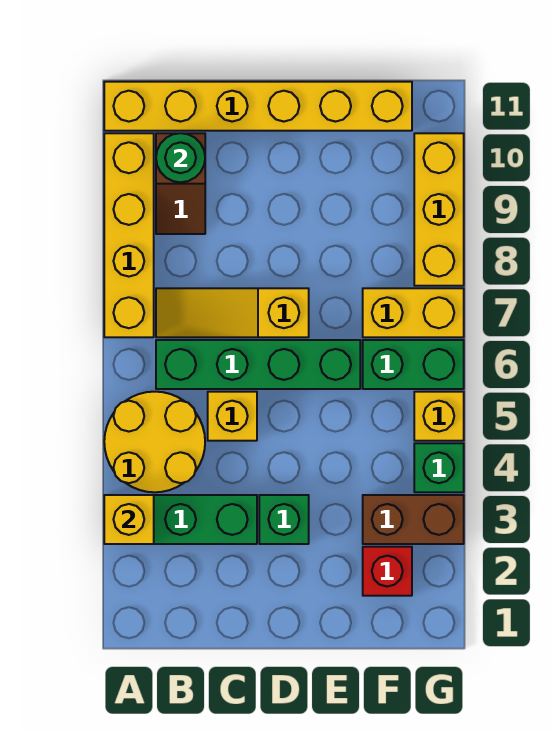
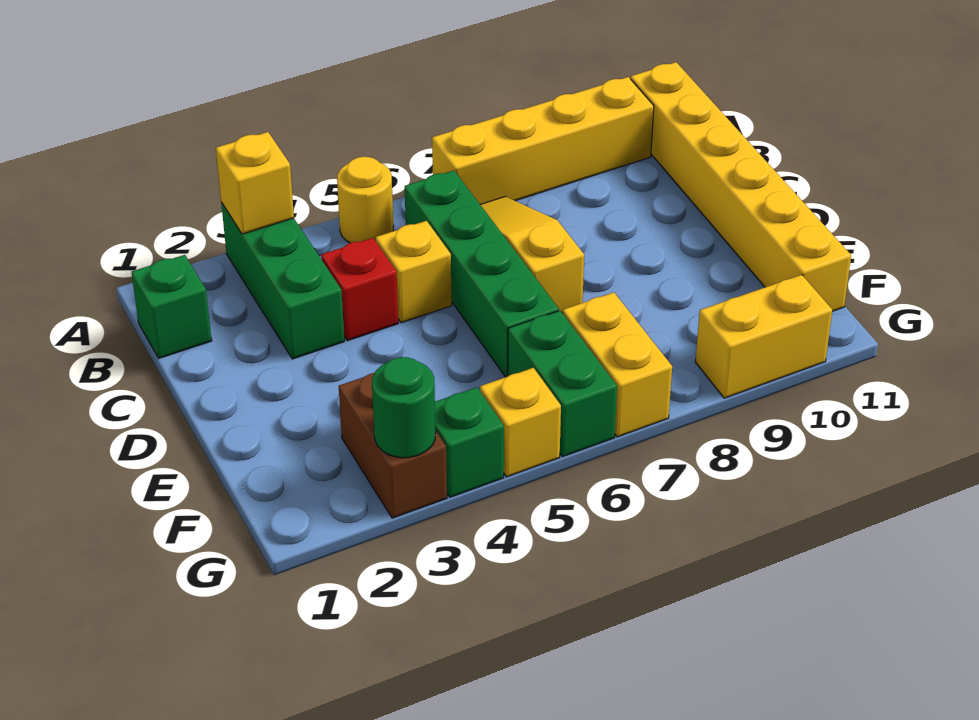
yellow 2x2 round brick [104,392,205,492] -> yellow 1x1 round brick [337,157,394,243]
brown 1x2 slope [156,133,205,234] -> none
green 1x1 round brick [156,133,205,182] -> green 1x1 round brick moved to [372,357,436,458]
green 1x1 brick [259,495,309,544] -> green 1x1 brick moved to [132,255,212,358]
red 1x1 brick [363,547,412,596] -> red 1x1 brick moved to [321,238,398,341]
yellow 1x3 brick [414,133,464,286] -> yellow 1x2 brick [695,275,832,398]

